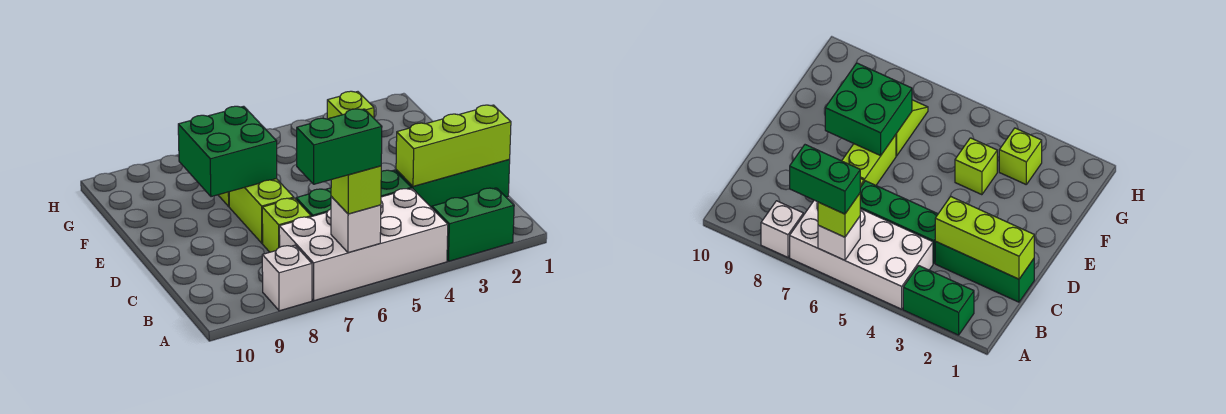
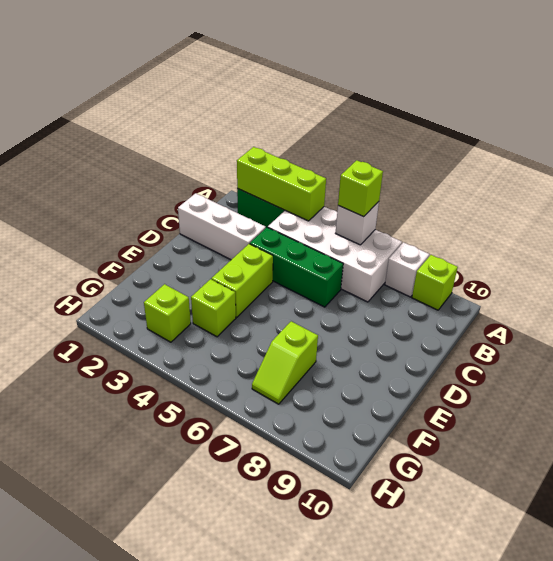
green 1x2 brick [297,109,382,184] -> none
green 1x3 brick [396,160,510,208] -> white 1x3 brick [178,193,266,260]
lime 1x3 brick [396,105,511,186] -> lime 1x3 brick moved to [237,147,326,221]
lime 1x1 brick [262,198,311,252] -> lime 1x1 brick moved to [412,255,458,310]
lime 1x2 brick [229,179,294,243] -> lime 1x2 brick moved to [211,244,273,317]
green 2x2 brick [178,106,277,197] -> none

